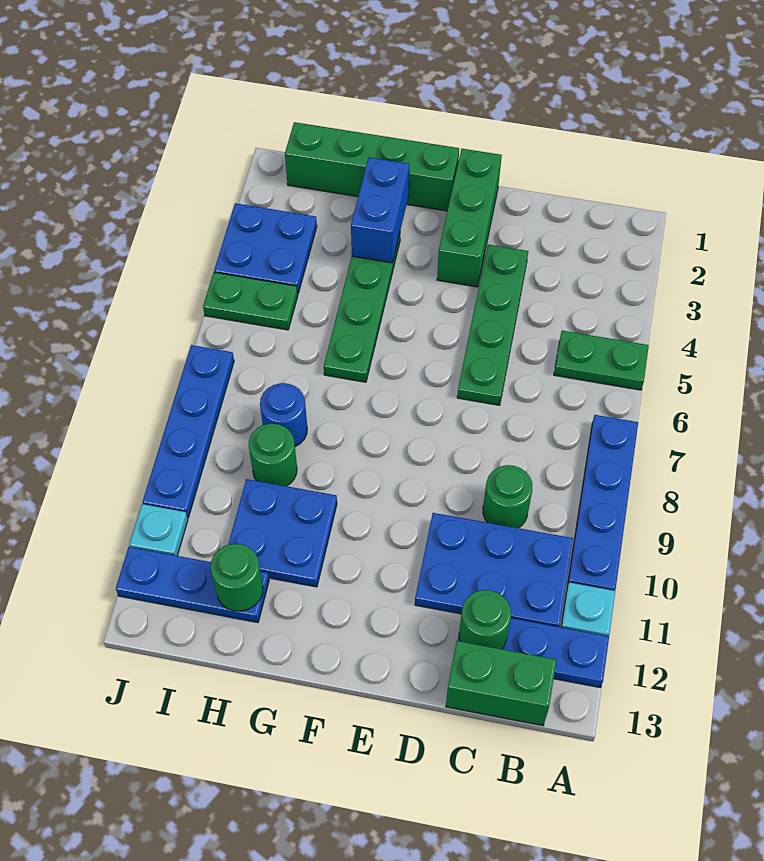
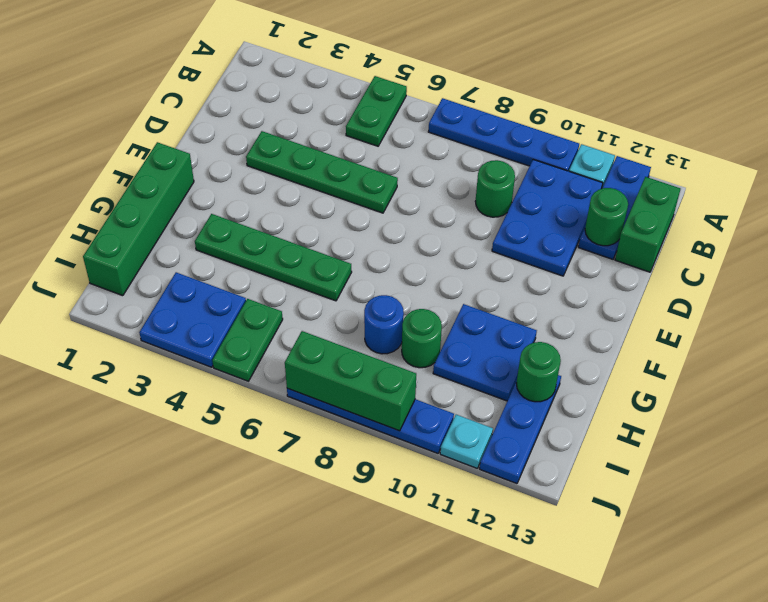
green 1x3 brick [437,149,502,287] -> green 1x3 brick moved to [285,331,416,431]
blue 1x2 brick [351,157,409,263] -> none

